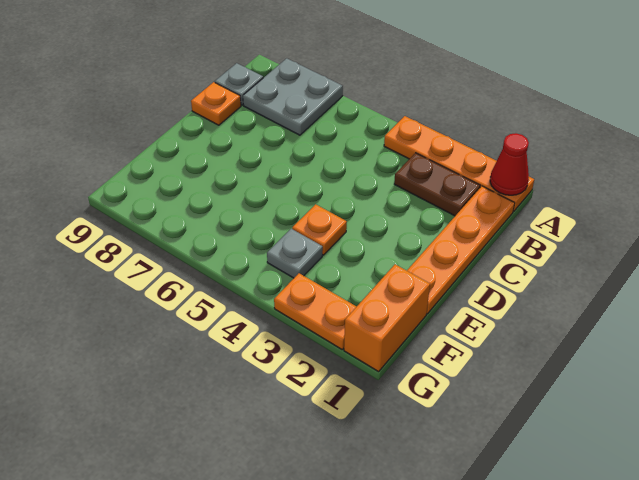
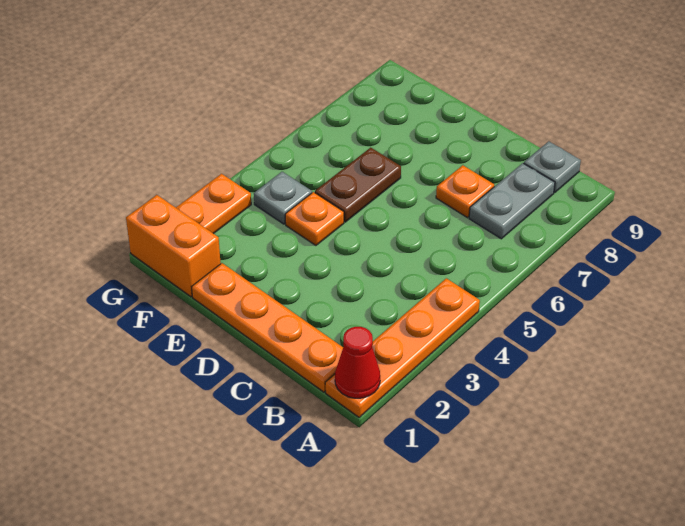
grey 2x2 plate [243,58,343,135] -> grey 1x2 plate [469,163,555,239]
brown 1x2 plate [394,153,480,216] -> brown 1x2 plate moved to [315,148,401,222]
orange 1x1 plate [191,82,241,125] -> orange 1x1 plate moved to [436,165,494,218]

